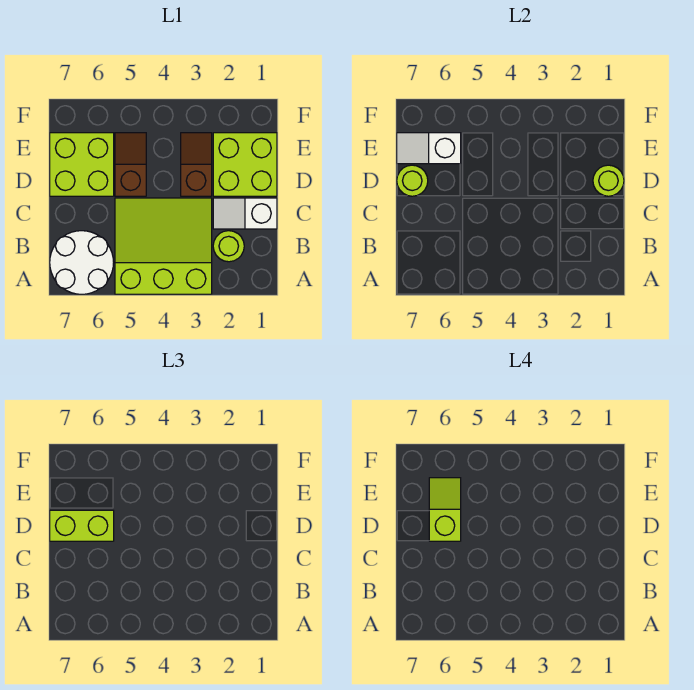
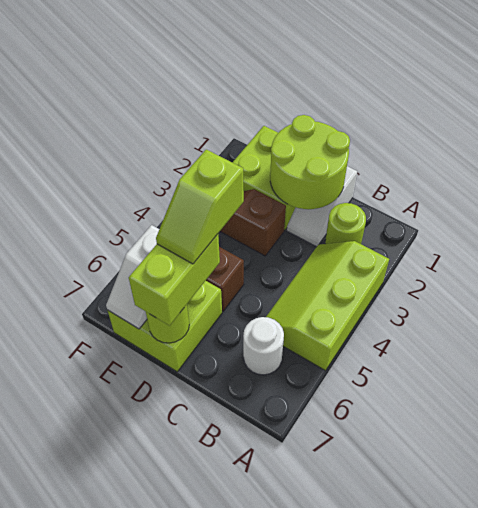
lime 3x3 slope [115,198,212,294] -> lime 2x3 slope [266,241,389,371]
white 2x2 round brick [50,231,114,294] -> white 1x1 round brick [243,317,284,375]
lime 1x1 round brick [593,165,624,196] -> lime 2x2 round brick [270,115,350,209]
lime 1x2 slope [429,478,461,541] -> lime 1x2 slope turned to [156,149,244,264]

